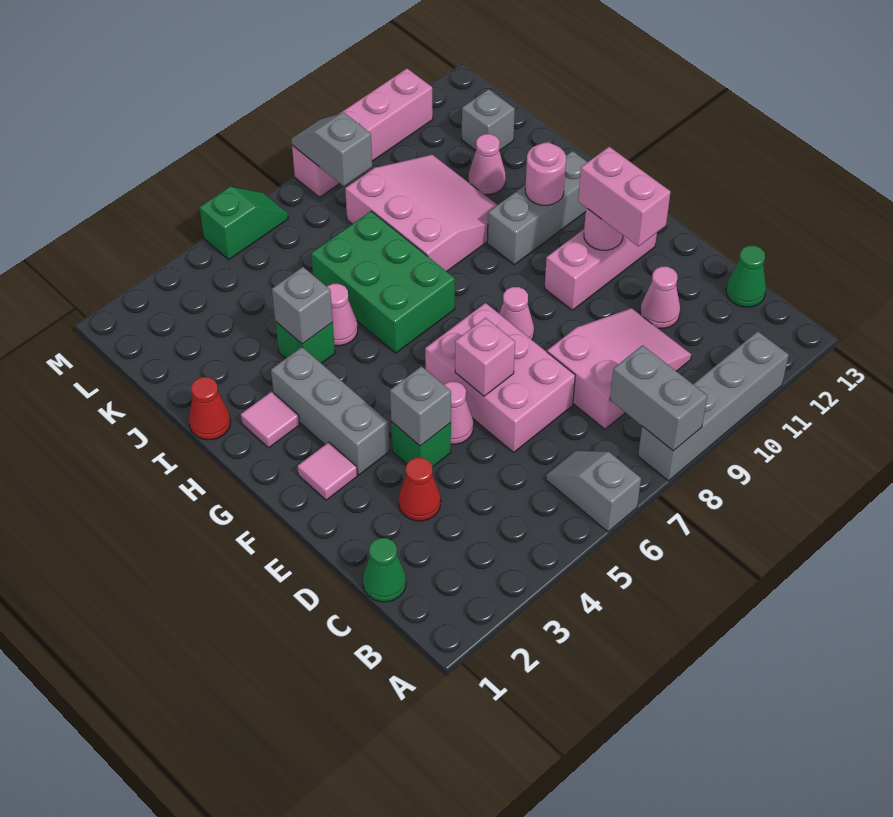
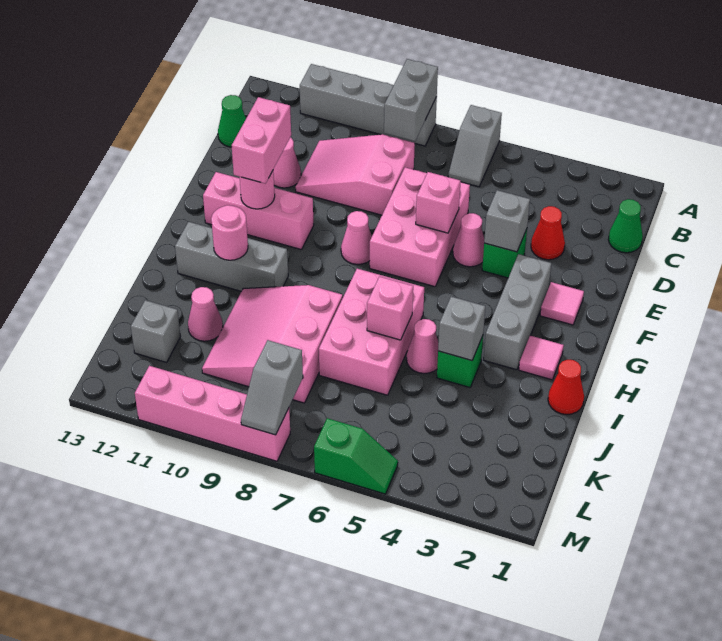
green 2x3 brick [311,211,455,353] -> pink 2x3 brick [319,269,424,395]
none -> pink 1x1 brick [367,277,413,340]
green 1x2 slope [200,187,288,260] -> green 1x2 slope turned to [314,418,398,494]

